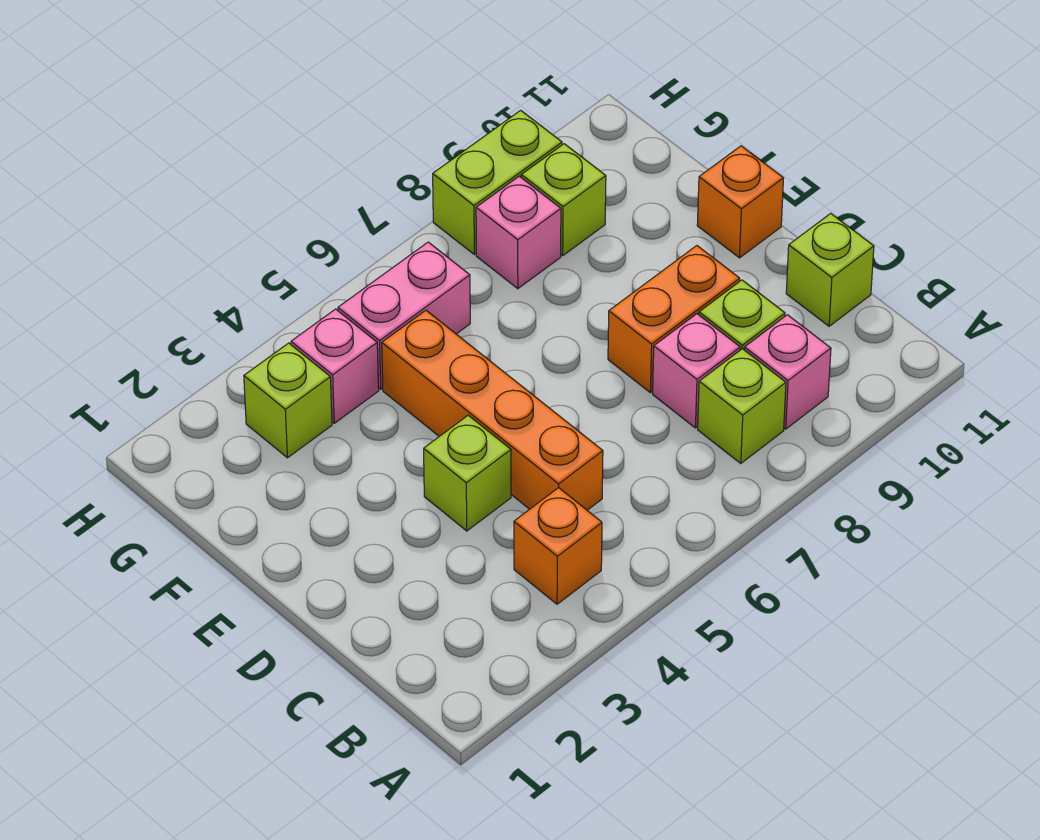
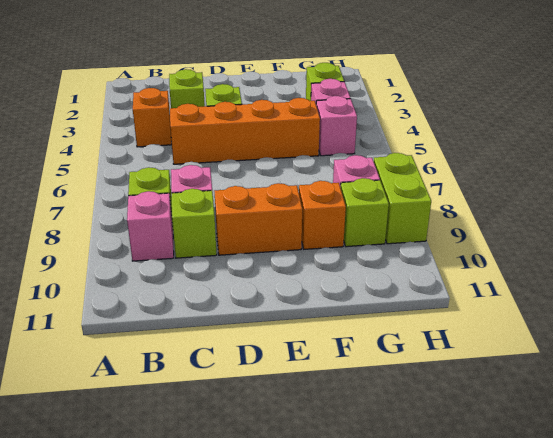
lime 1x1 brick [786,213,874,326] -> lime 1x1 brick moved to [169,69,205,108]
orange 1x2 brick [608,246,740,393] -> orange 1x2 brick turned to [214,183,302,255]
orange 1x1 brick [697,146,784,258] -> orange 1x1 brick moved to [299,181,346,249]
pink 1x2 brick [338,242,470,389] -> pink 1x1 brick [316,96,357,156]

